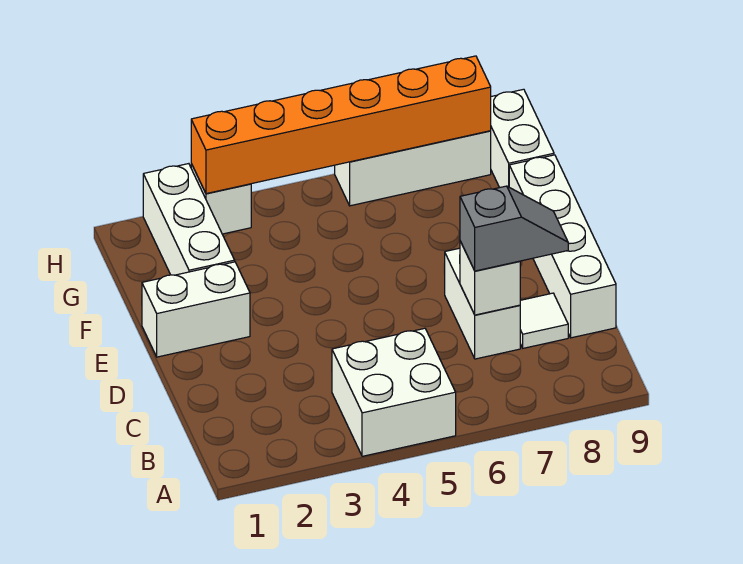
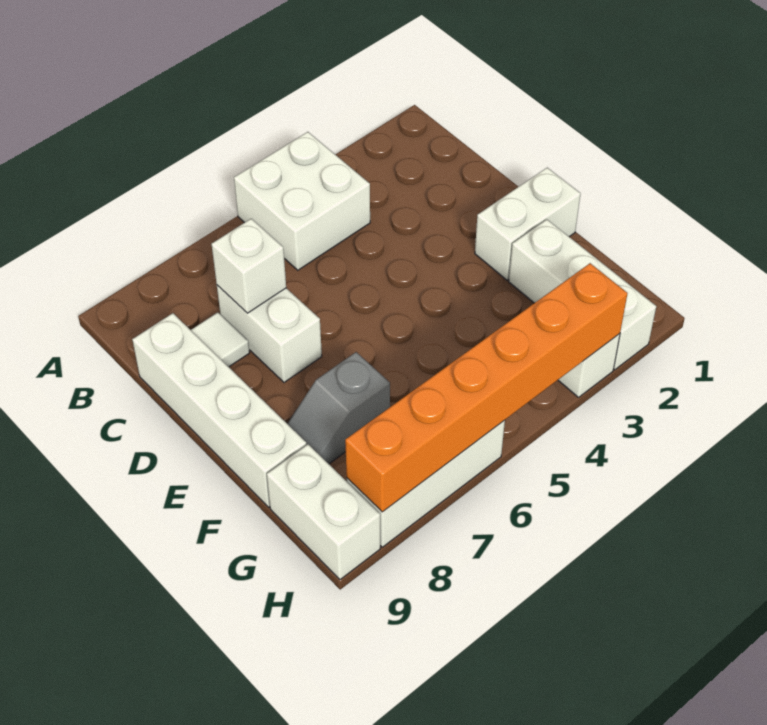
grey 1x2 slope [460,186,568,271] -> grey 1x2 slope moved to [287,352,390,464]

